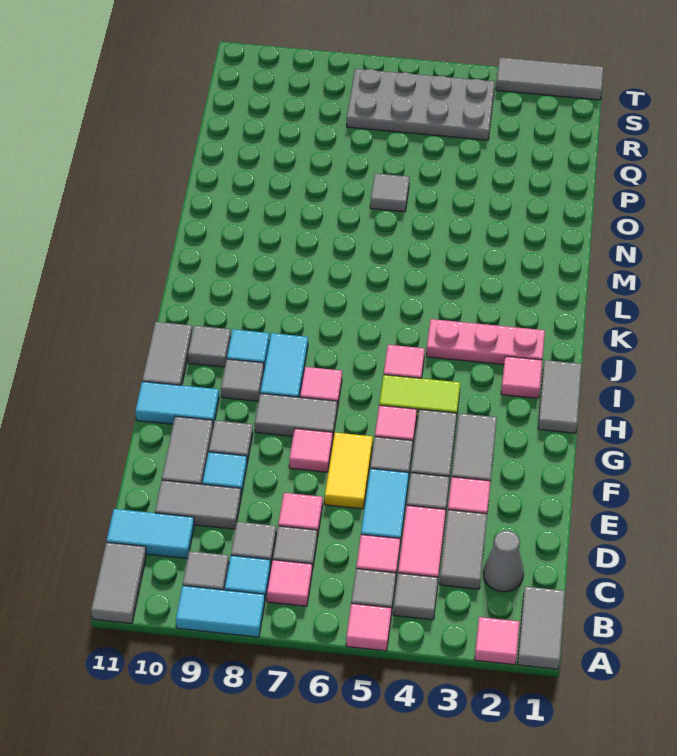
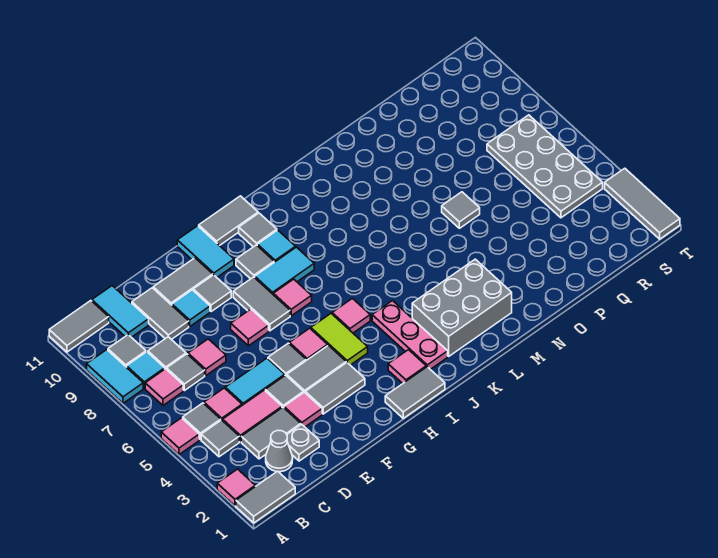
none -> grey 1x1 plate [287,424,319,461]
yellow 1x2 tile [325,433,373,509] -> none
none -> grey 2x3 brick [412,259,512,356]

